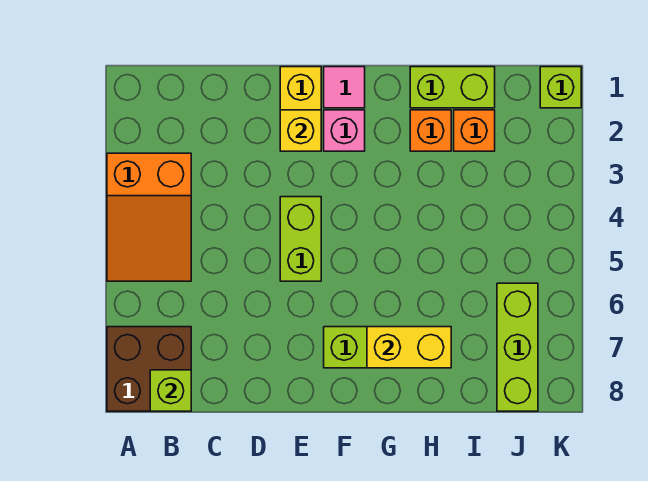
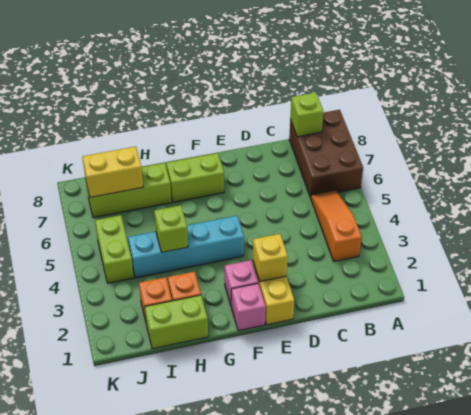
orange 2x3 slope [107,153,191,281] -> orange 1x3 slope [311,190,362,261]
brown 2x2 brick [107,327,191,411] -> brown 2x3 brick [289,110,363,197]
lime 1x2 brick [280,197,321,281] -> lime 1x2 brick moved to [95,215,134,283]
pink 1x1 tile [324,67,365,108] -> pink 1x1 brick [231,283,266,331]
none -> cyan 1x4 brick [128,216,244,278]
yellow 1x2 brick [367,327,451,368] -> yellow 1x2 brick moved to [82,147,143,197]
lime 1x3 brick [497,283,538,411] -> lime 1x3 brick turned to [86,163,172,218]
lime 1x1 brick [540,67,581,108] -> lime 1x1 brick moved to [154,205,188,252]

